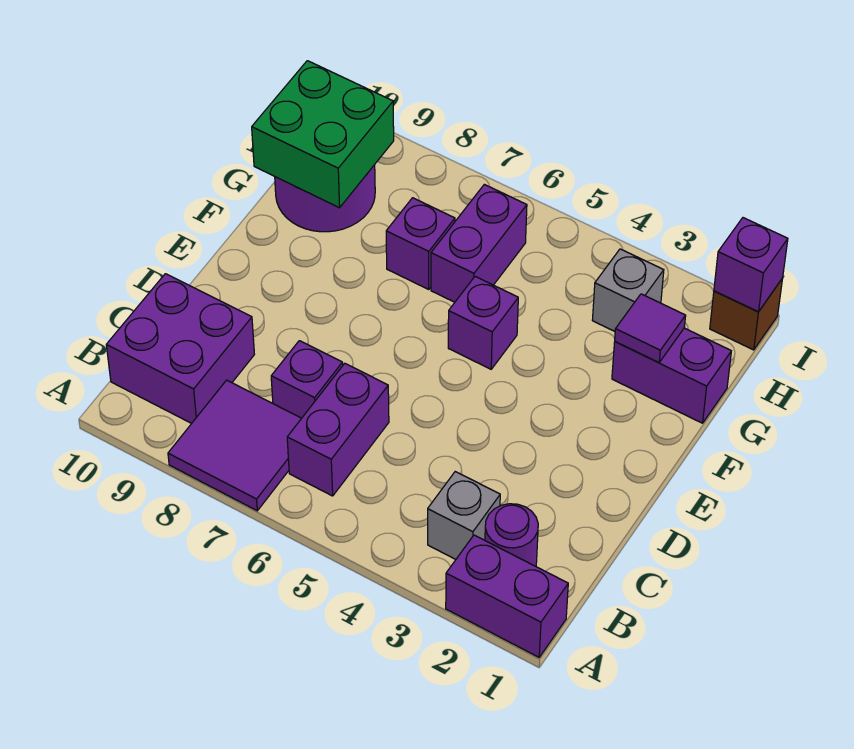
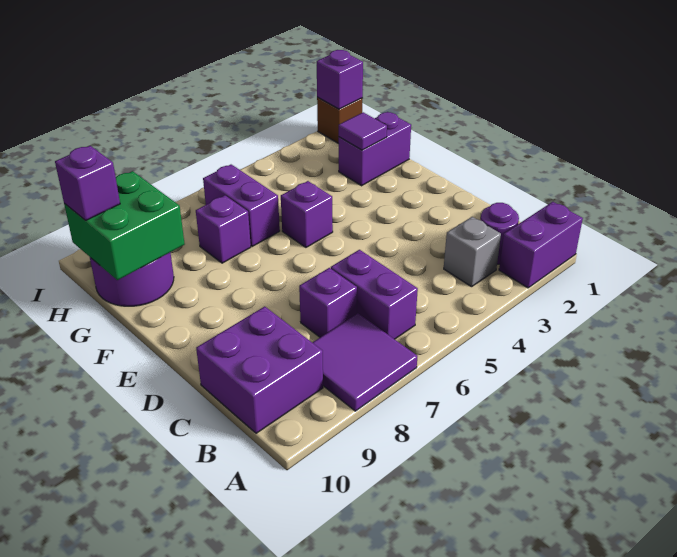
grey 1x1 brick [592,249,664,331] -> none
none -> purple 1x1 brick [55,146,120,220]

